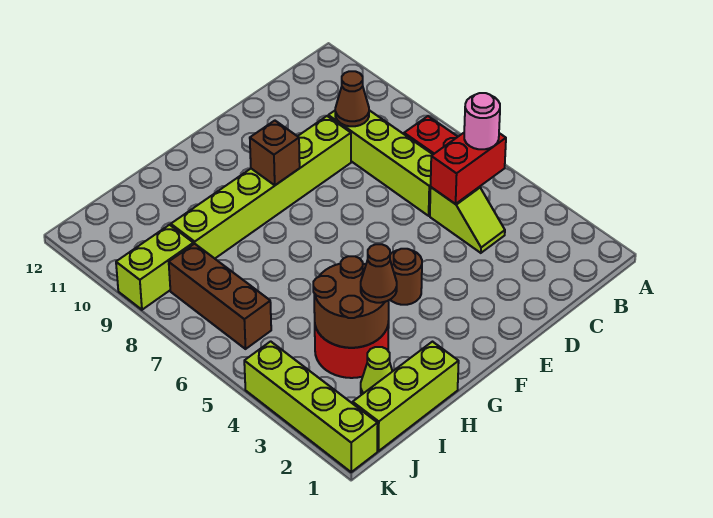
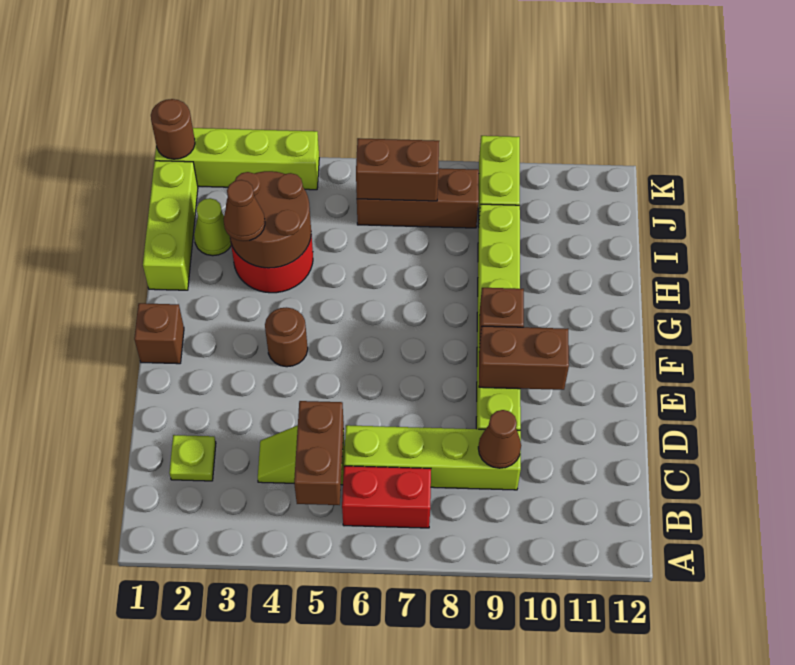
red 1x2 brick [431,133,506,204] -> brown 1x2 brick [294,401,344,505]
pink 1x1 round brick [464,93,500,149] -> none
none -> lime 1x1 plate [169,435,216,481]
none -> brown 1x2 brick [479,326,569,390]
none -> brown 1x1 brick [134,303,184,364]
none -> brown 1x2 brick [356,138,439,201]
none -> brown 1x1 round brick [151,99,195,159]

